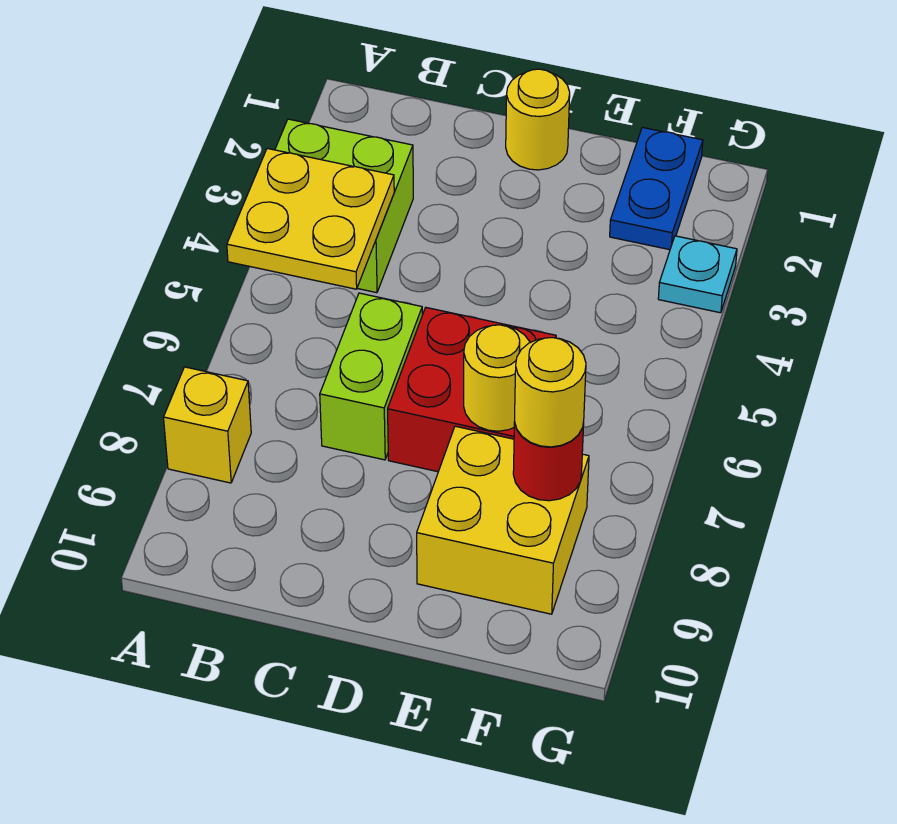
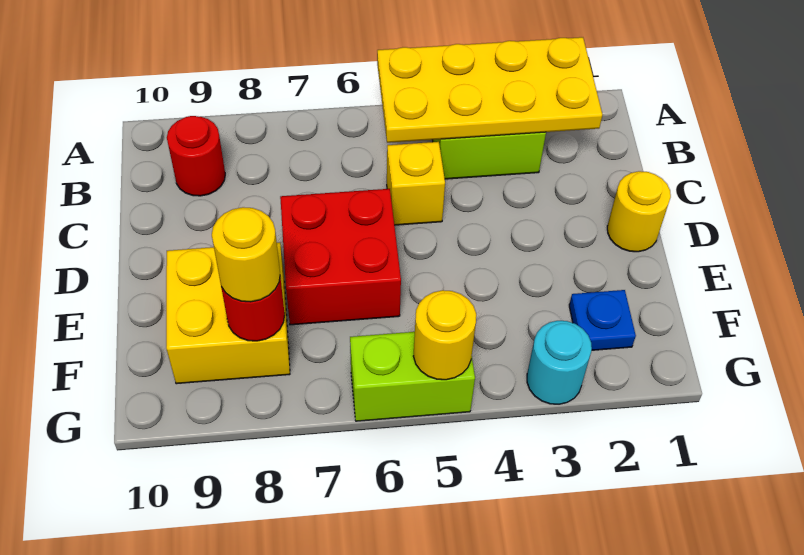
yellow 2x2 plate [227,148,394,289] -> yellow 2x4 plate [377,37,602,143]
yellow 1x1 brick [164,367,251,483] -> yellow 1x1 brick moved to [387,142,445,225]
none -> red 1x1 round brick [167,116,225,196]
lime 1x2 brick [320,293,422,460] -> lime 1x2 brick moved to [350,332,475,421]
yellow 1x1 round brick [464,325,530,431] -> yellow 1x1 round brick moved to [413,290,476,380]
blue 1x2 plate [610,127,703,250] -> blue 1x1 plate [569,290,636,350]
cyan 1x1 plate [658,236,737,313] -> cyan 1x1 round brick [527,321,592,404]

